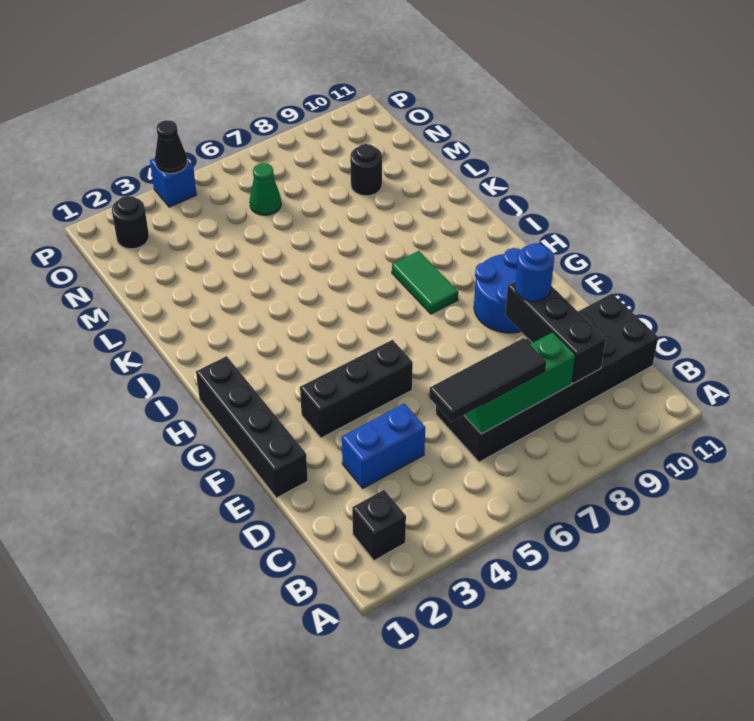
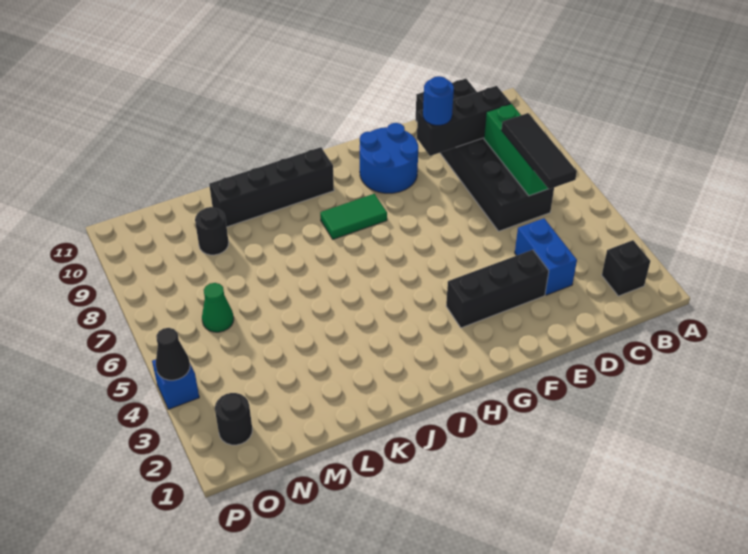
black 1x4 brick [196,356,308,498] -> black 1x4 brick moved to [209,147,334,227]
black 1x3 brick [300,340,413,438] -> black 1x3 brick turned to [446,250,549,328]

